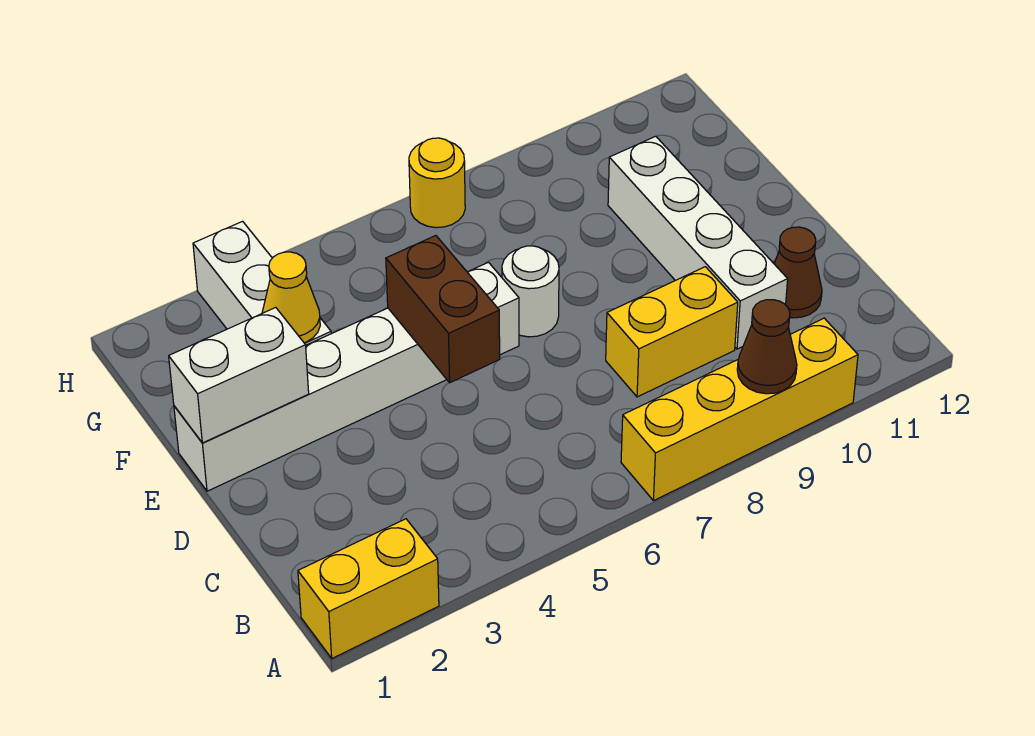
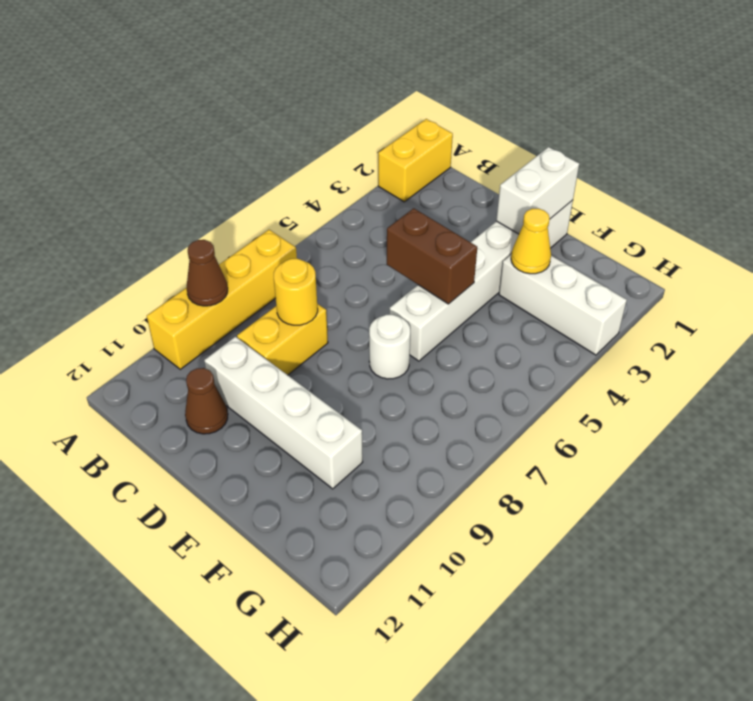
yellow 1x1 round brick [409,138,465,228] -> yellow 1x1 round brick moved to [274,259,318,325]

